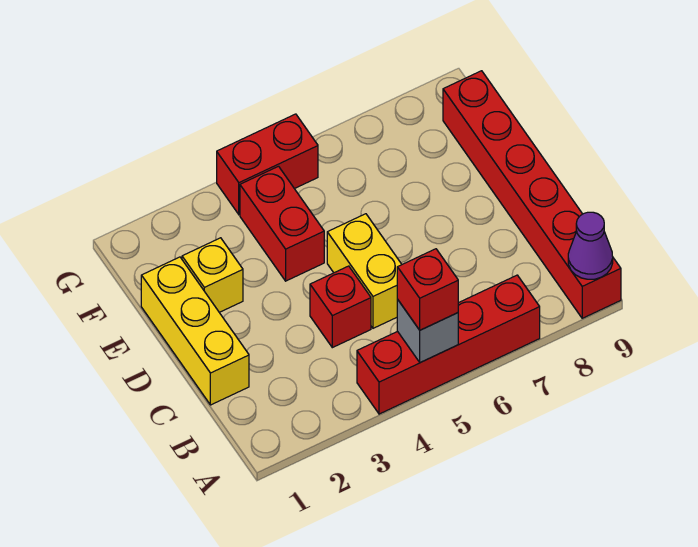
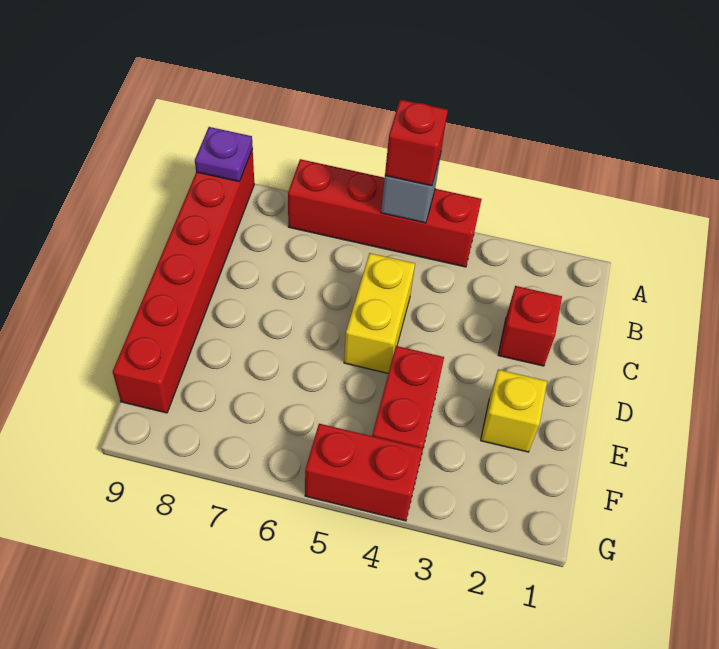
purple 1x1 cone [568,212,613,279] -> purple 1x1 plate [195,127,253,182]
yellow 1x3 brick [141,257,249,405] -> none
red 1x1 brick [310,266,371,348] -> red 1x1 brick moved to [498,286,562,366]

